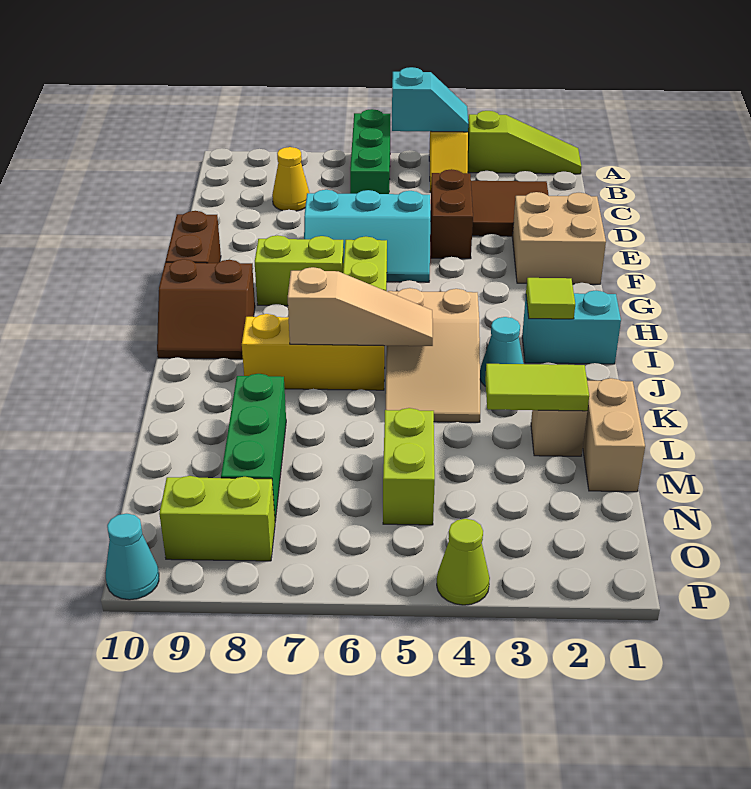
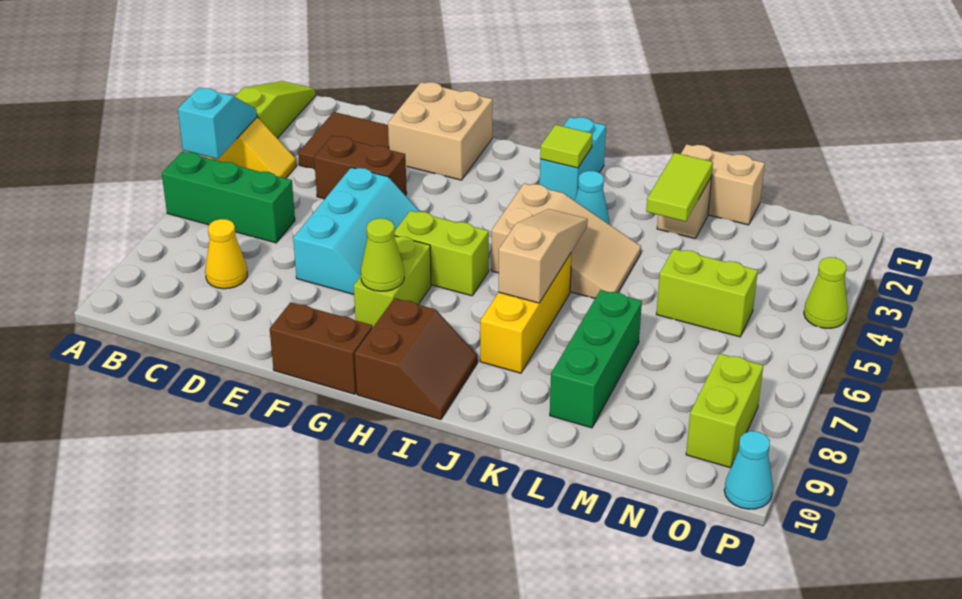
none -> lime 1x1 cone [361,218,404,291]
green 1x3 brick [221,374,286,521] -> green 1x3 brick turned to [550,290,642,428]

